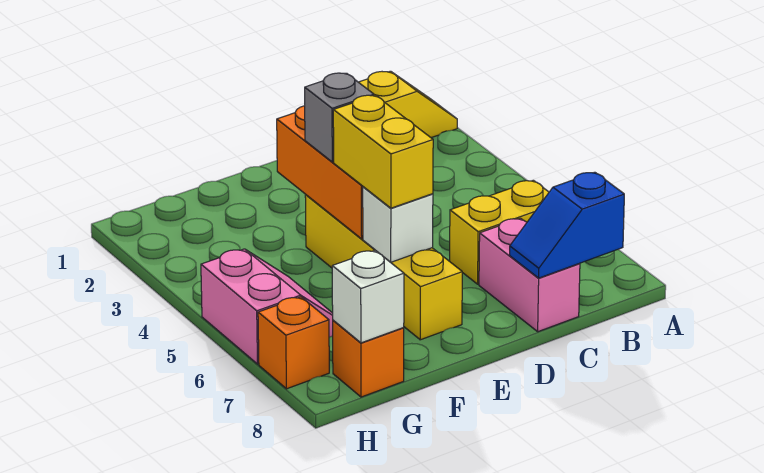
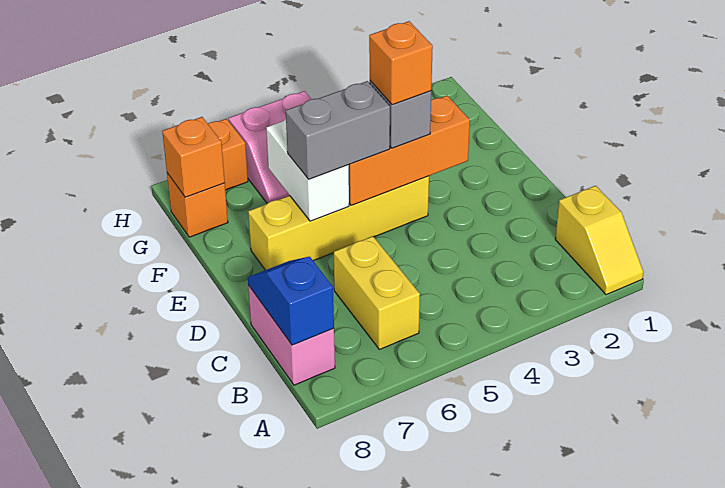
pink 1x2 brick [479,218,580,332] -> pink 1x2 brick turned to [248,286,335,385]
none -> orange 1x1 brick [369,21,433,105]
yellow 1x2 brick [333,95,433,208] -> grey 1x2 brick [286,81,390,179]
white 1x1 brick [363,187,433,262] -> white 1x2 brick [266,119,349,221]
white 1x1 brick [332,250,404,343] -> orange 1x1 brick [162,117,225,197]

